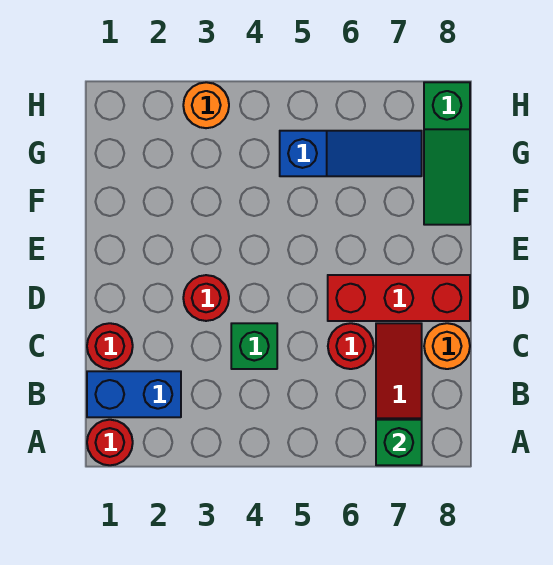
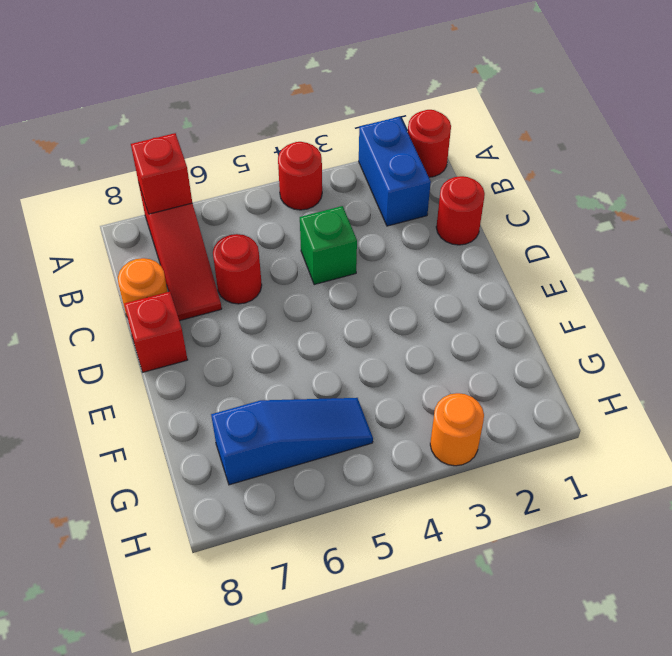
green 1x1 brick [376,420,422,465] -> red 1x1 brick [131,133,192,214]
blue 1x2 brick [87,371,181,417] -> blue 1x2 brick turned to [359,117,431,226]
red 1x1 round brick [183,275,229,321] -> red 1x1 round brick moved to [278,142,322,210]
red 1x3 brick [328,275,470,321] -> red 1x1 brick [124,292,188,372]
green 1x3 slope [424,82,470,225] -> none
blue 1x3 slope [280,131,422,176] -> blue 1x3 slope turned to [211,398,373,485]

